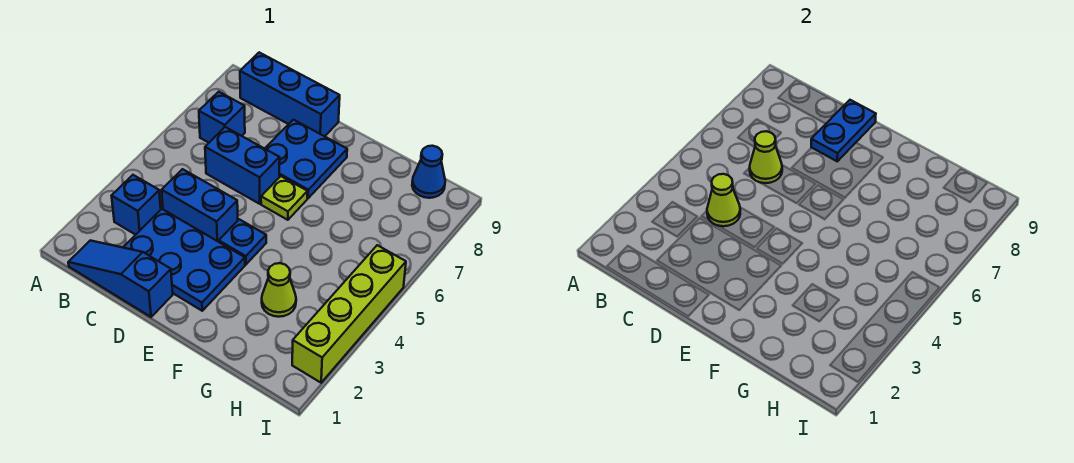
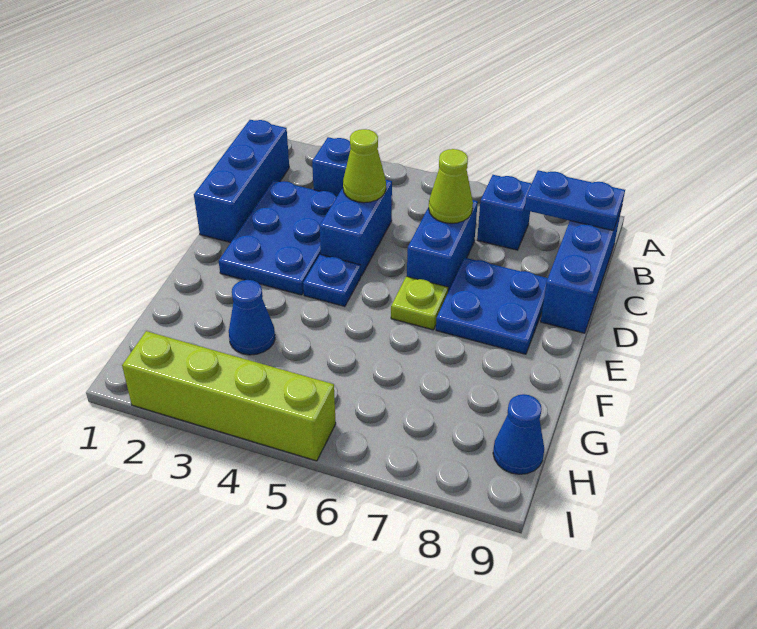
blue 1x3 slope [68,241,173,317] -> blue 1x3 brick [194,120,289,243]
blue 1x2 plate [811,100,876,161] -> blue 1x2 plate moved to [525,170,625,231]
lime 1x1 cone [262,263,296,317] -> blue 1x1 cone [229,280,275,355]

